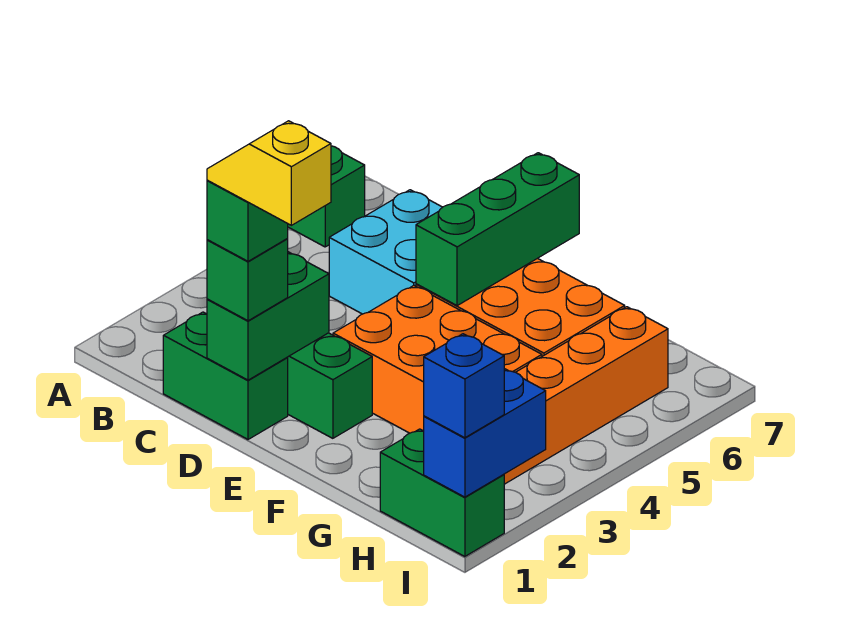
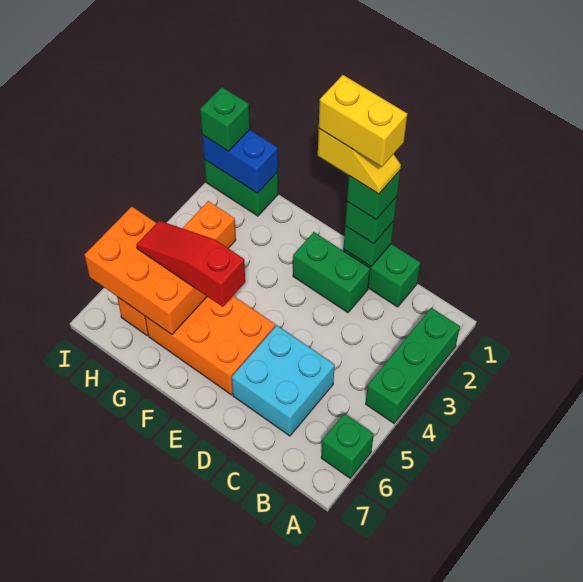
green 1x2 brick [207,252,329,380] -> green 1x1 brick [344,221,394,266]
none -> yellow 1x2 brick [319,75,407,167]
orange 2x3 brick [333,286,542,433] -> orange 2x3 brick moved to [84,207,207,334]
green 1x3 brick [416,153,579,306] -> green 1x3 brick moved to [366,308,460,423]
none -> red 1x3 slope [136,221,245,307]
blue 1x2 brick [424,369,546,497] -> blue 1x2 brick turned to [202,130,278,193]
blue 1x1 brick [424,334,504,438] -> green 1x1 brick [200,87,250,151]

